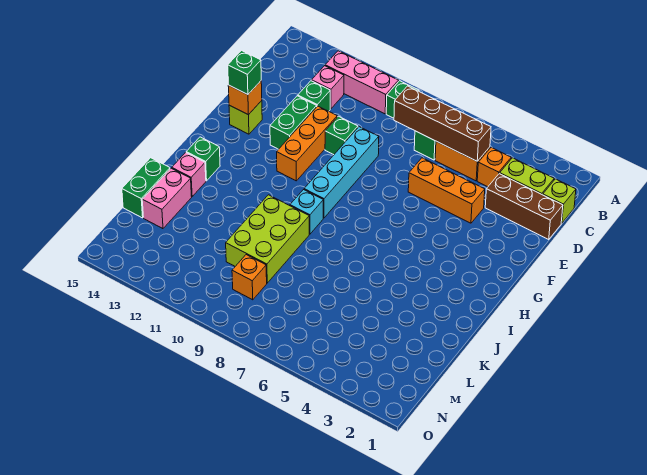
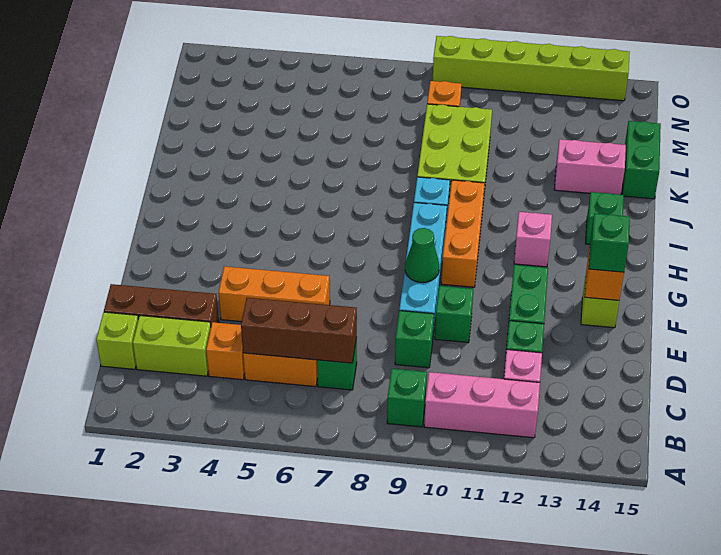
brown 1x4 brick [394,86,491,161] -> brown 1x3 brick [241,298,357,363]
none -> green 1x1 brick [395,311,434,368]
orange 1x3 brick [277,106,337,181] -> orange 1x3 brick moved to [441,180,485,287]
none -> green 1x1 cone [405,228,439,282]
pink 1x1 brick [172,153,206,196] -> pink 1x1 brick moved to [514,212,552,267]
pink 1x2 brick [142,168,192,229] -> pink 1x2 brick turned to [554,139,626,195]
none -> lime 1x6 brick [433,36,630,101]

